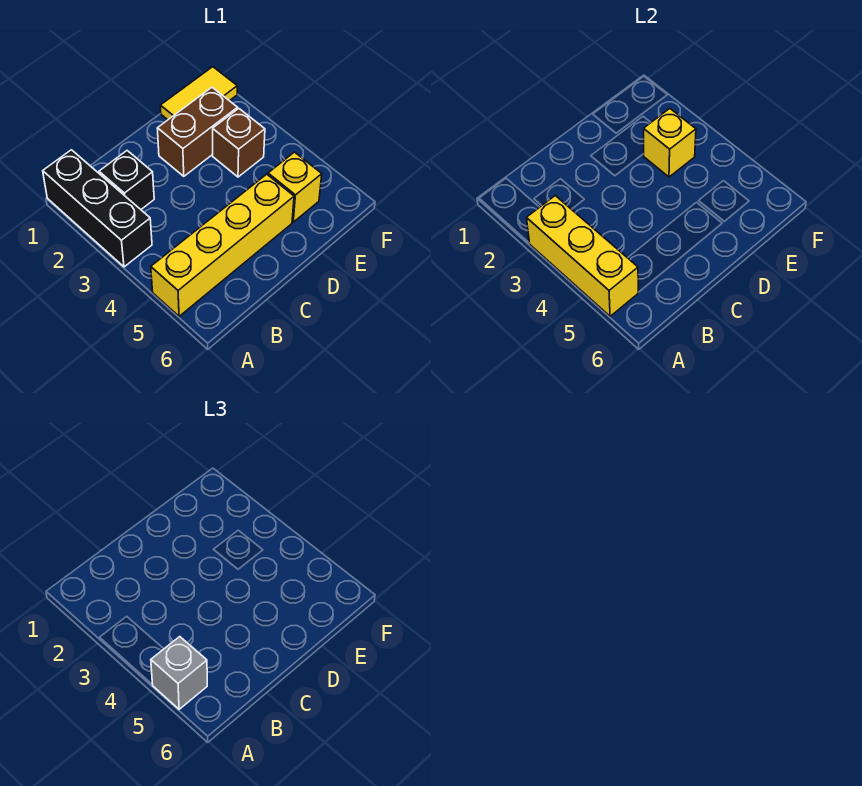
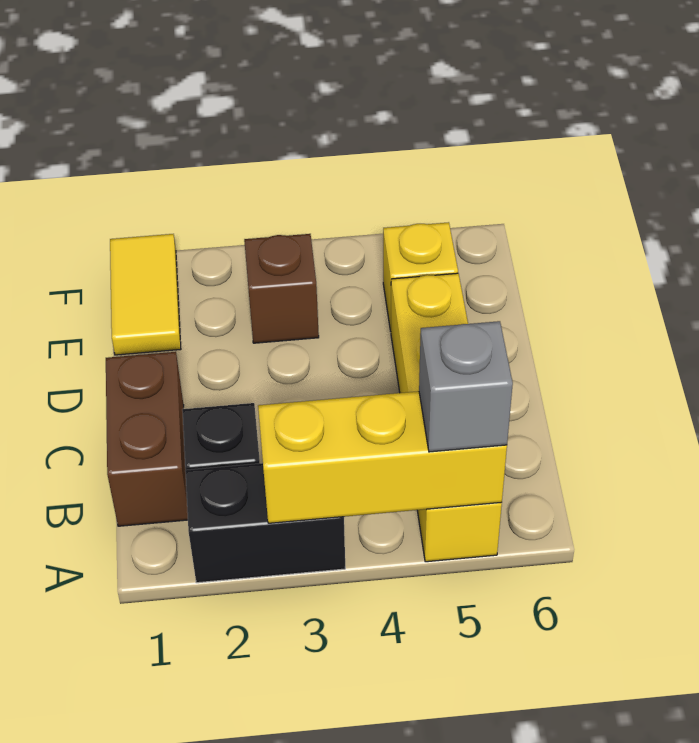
black 1x3 brick [43,150,152,267] -> black 1x2 brick [185,463,345,583]
brown 1x2 brick [157,88,238,176] -> brown 1x2 brick moved to [106,352,188,526]
yellow 1x1 brick [644,109,696,177] -> none

